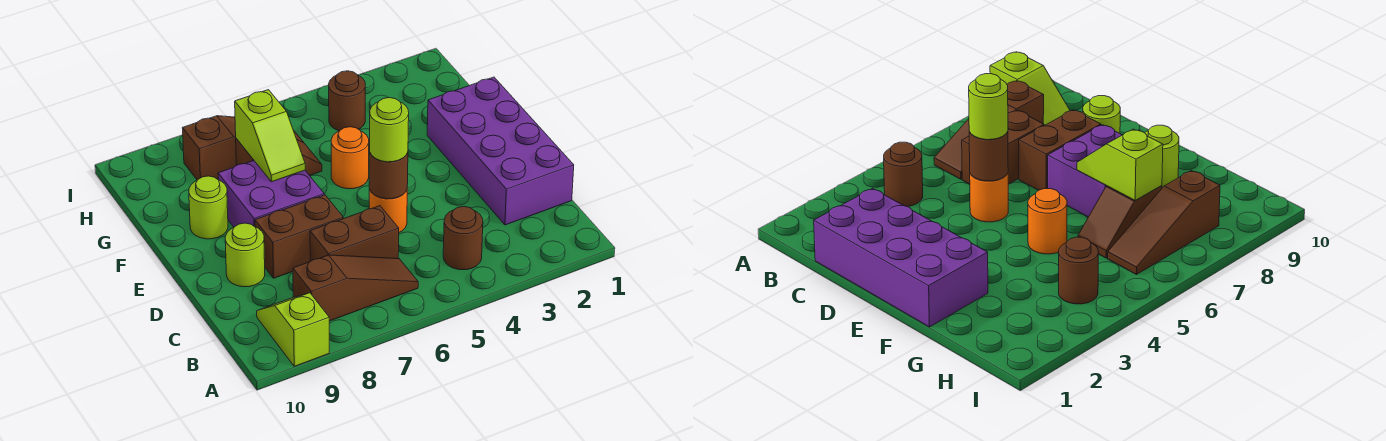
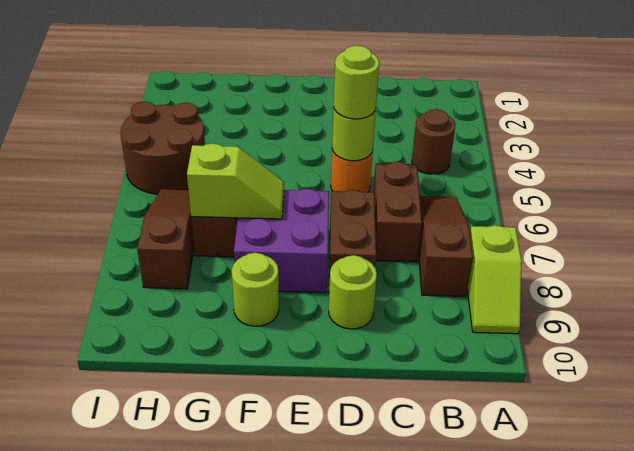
lime 1x2 slope [257,293,329,366] -> lime 1x2 slope turned to [467,225,522,334]
purple 2x4 brick [427,77,574,225] -> none
brown 1x1 round brick [369,152,408,199] -> lime 1x1 round brick [332,108,376,161]
orange 1x1 round brick [331,127,369,189] -> none
brown 1x1 round brick [329,71,365,131] -> brown 2x2 round brick [120,102,205,194]

